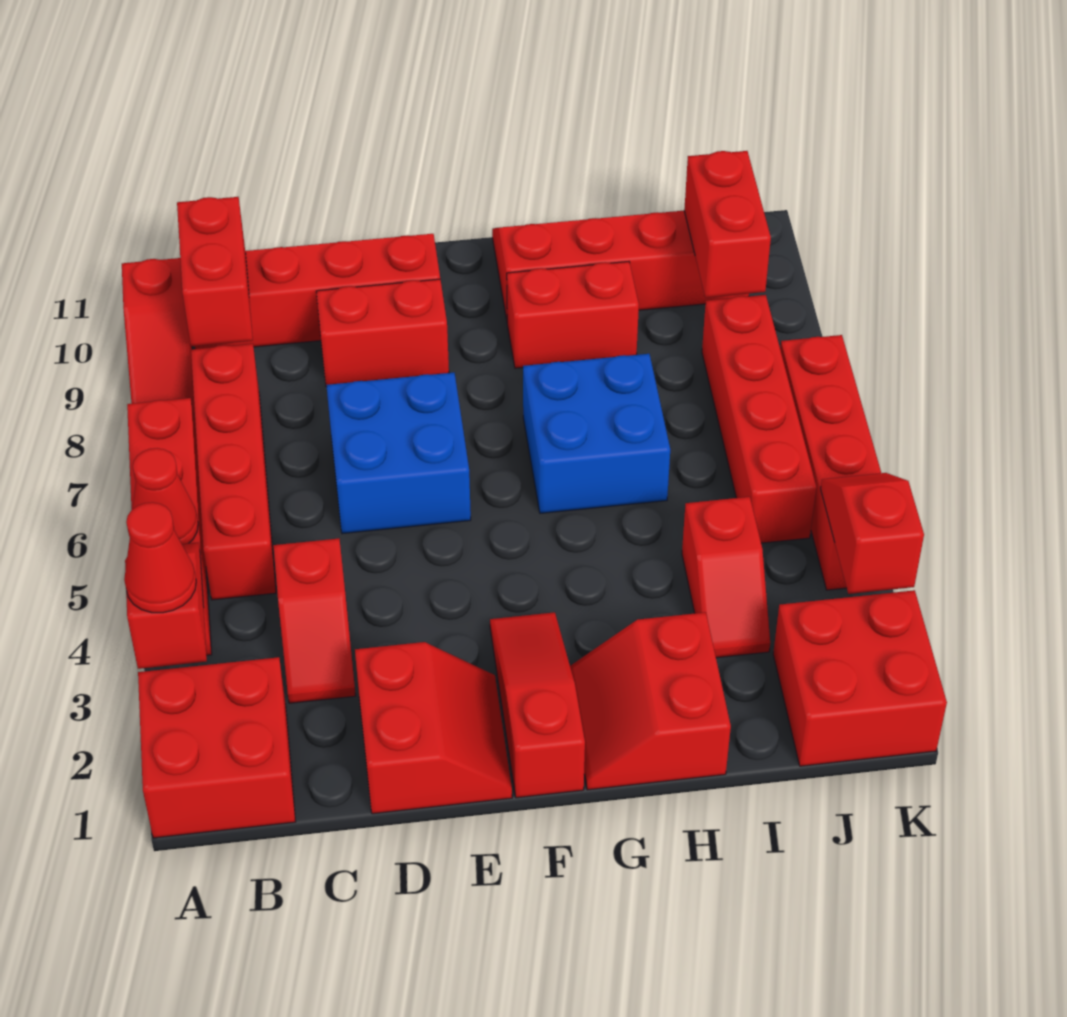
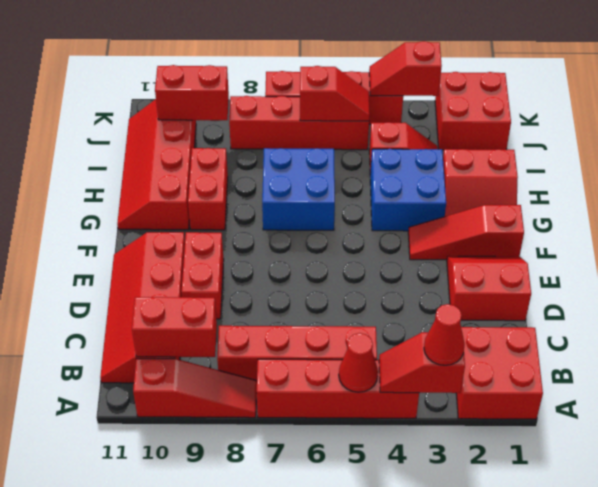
red 1x2 slope [273,539,356,703] -> red 1x2 slope moved to [300,66,370,121]
blue 2x2 brick [326,373,471,534] -> blue 2x2 brick moved to [370,149,446,231]

